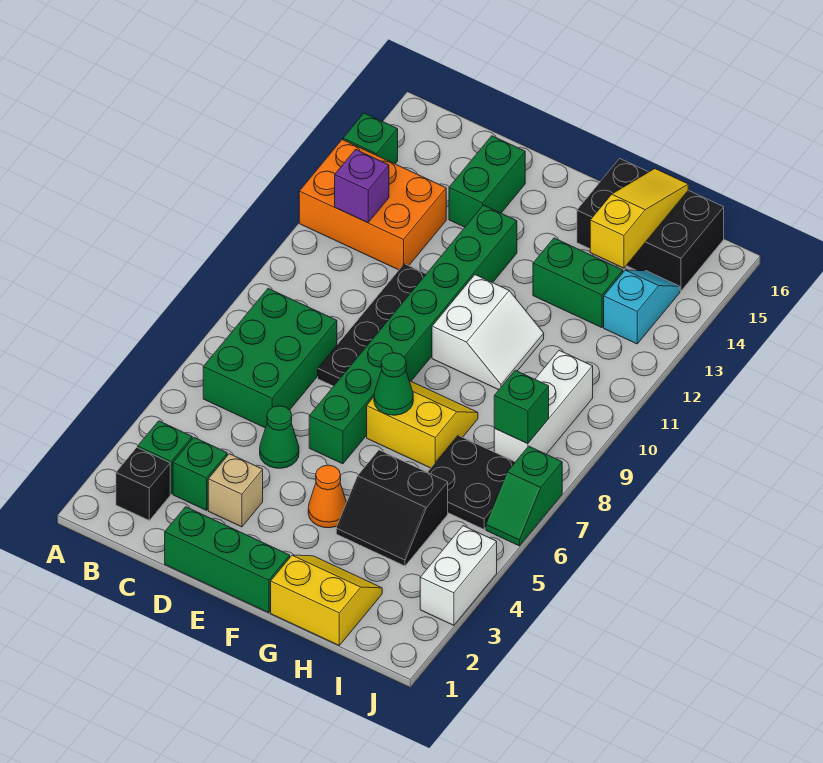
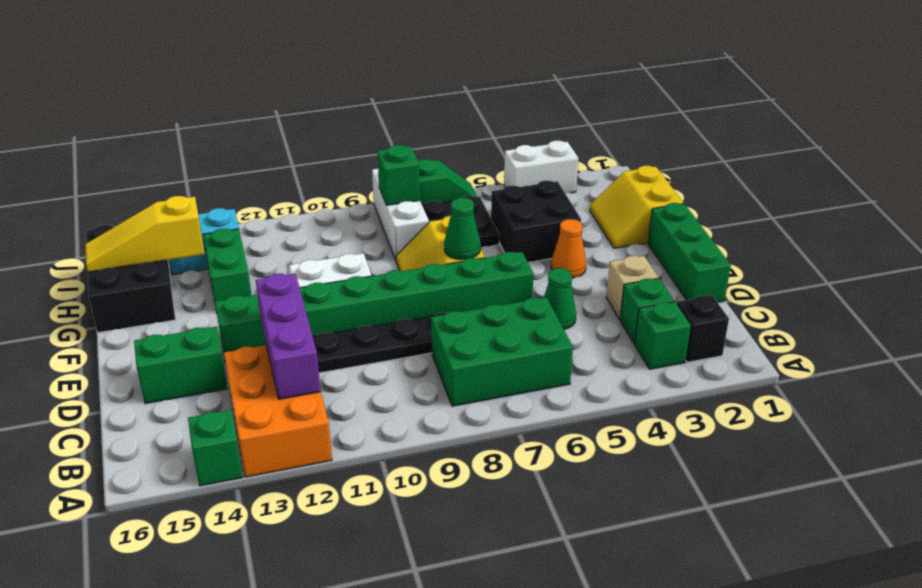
purple 1x1 brick [335,150,389,223] -> purple 1x3 brick [256,274,321,399]
black 2x2 slope [336,450,448,566] -> black 2x2 brick [491,181,581,262]
white 1x3 brick [494,350,593,462] -> white 1x3 brick turned to [372,169,429,260]

